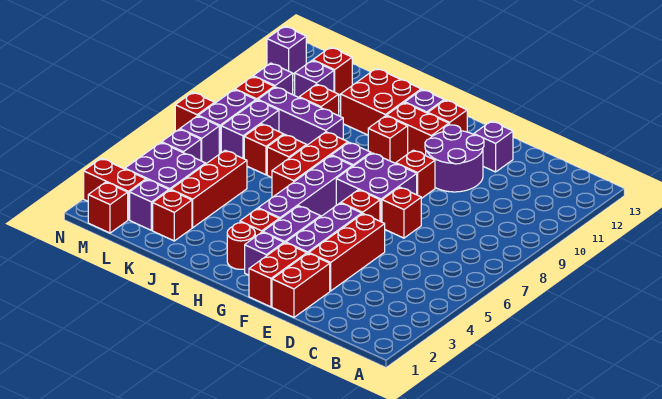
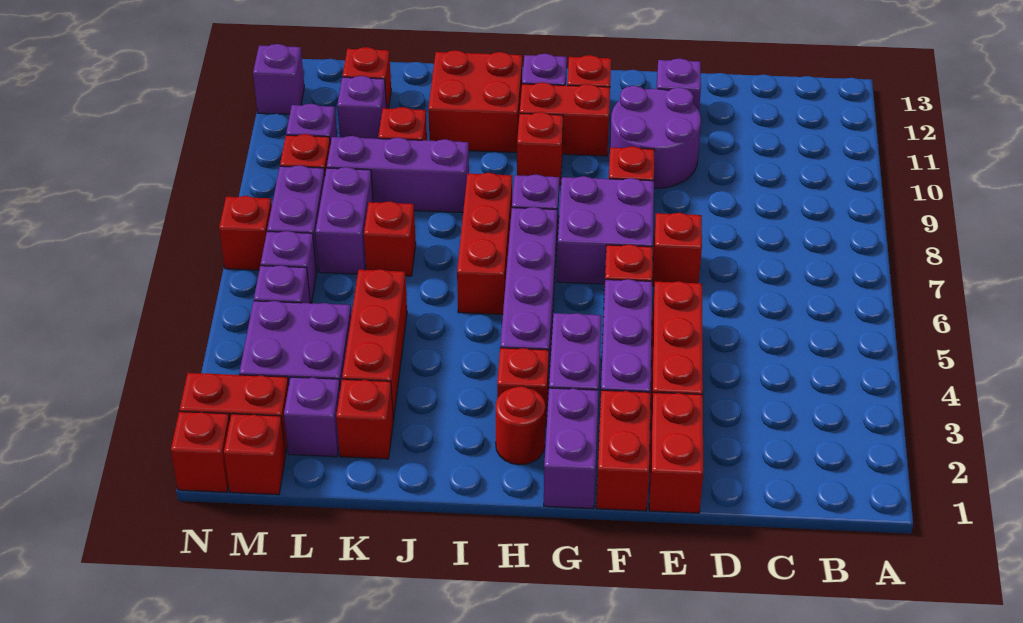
purple 1x1 brick [245,232,284,275] -> purple 1x2 brick [544,388,599,508]
red 1x1 brick [267,134,307,177] -> red 1x1 brick moved to [171,412,230,492]

